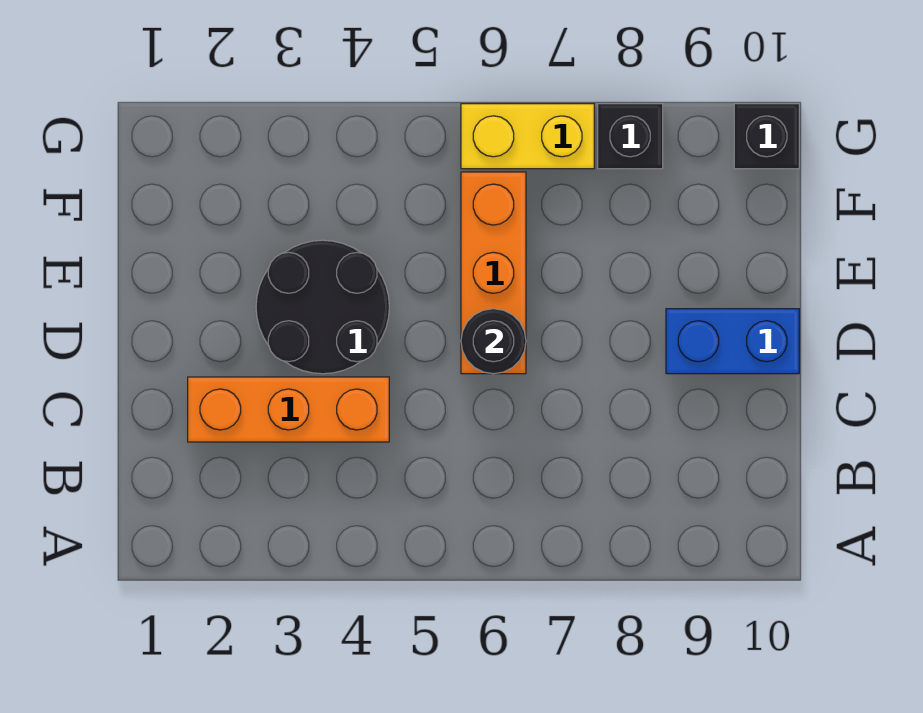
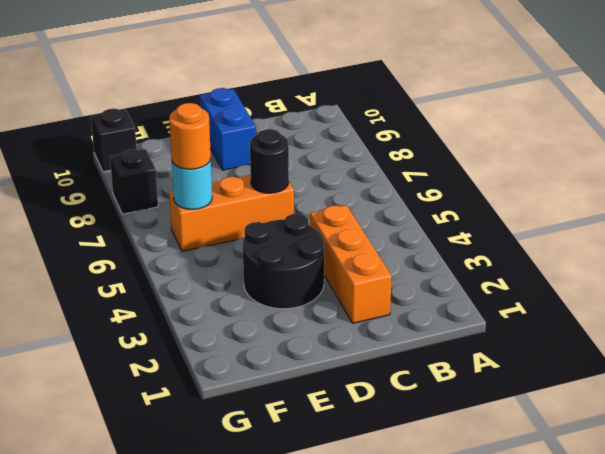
none -> cyan 1x1 round brick [172,159,212,209]
none -> orange 1x1 round brick [169,103,211,169]
yellow 1x2 brick [461,104,594,169] -> none

